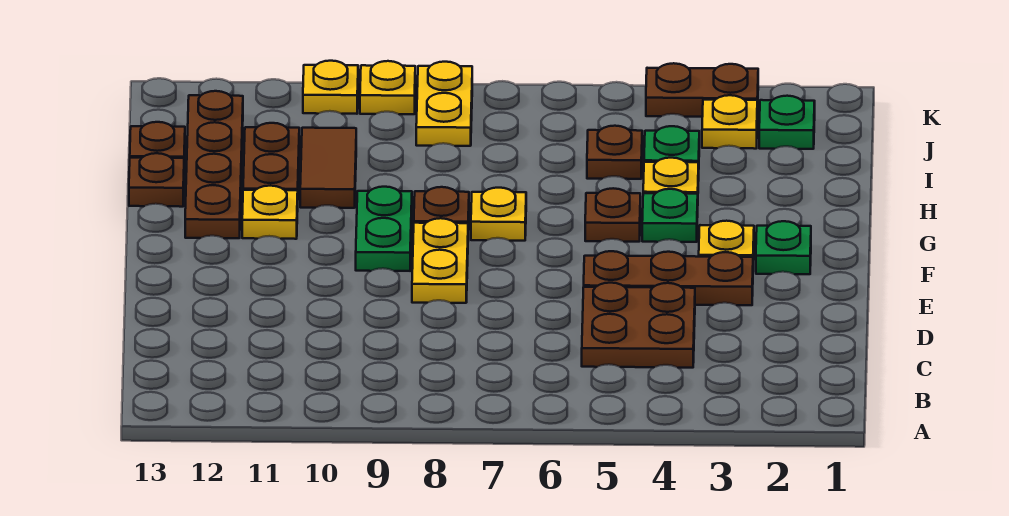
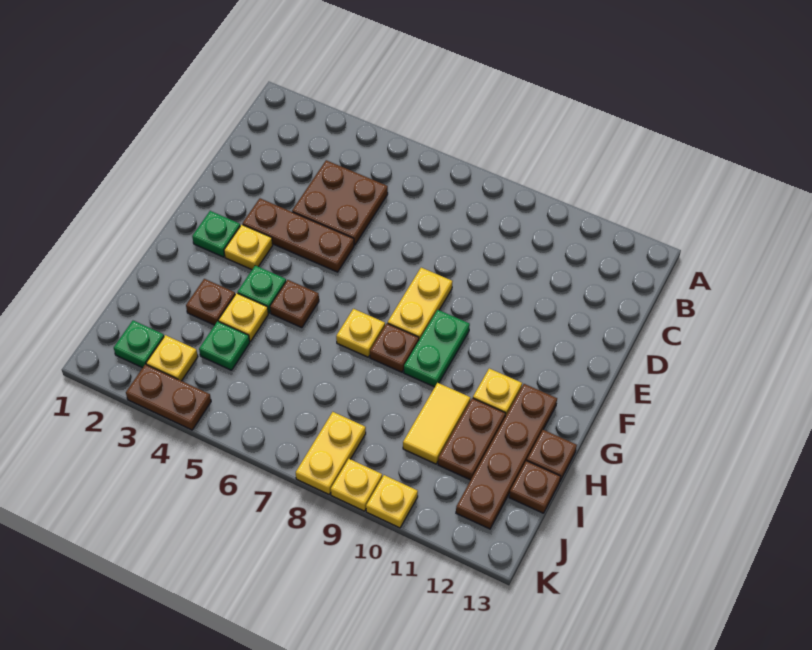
brown 1x2 tile [300,128,356,208] -> yellow 1x2 tile [403,383,470,464]
brown 1x1 plate [587,126,642,179] -> brown 1x1 plate moved to [186,279,235,325]

